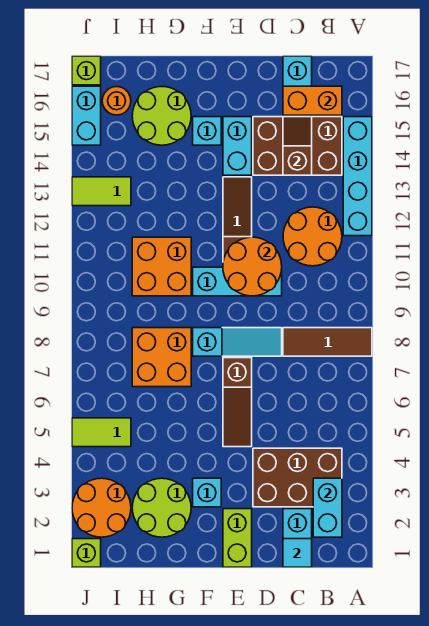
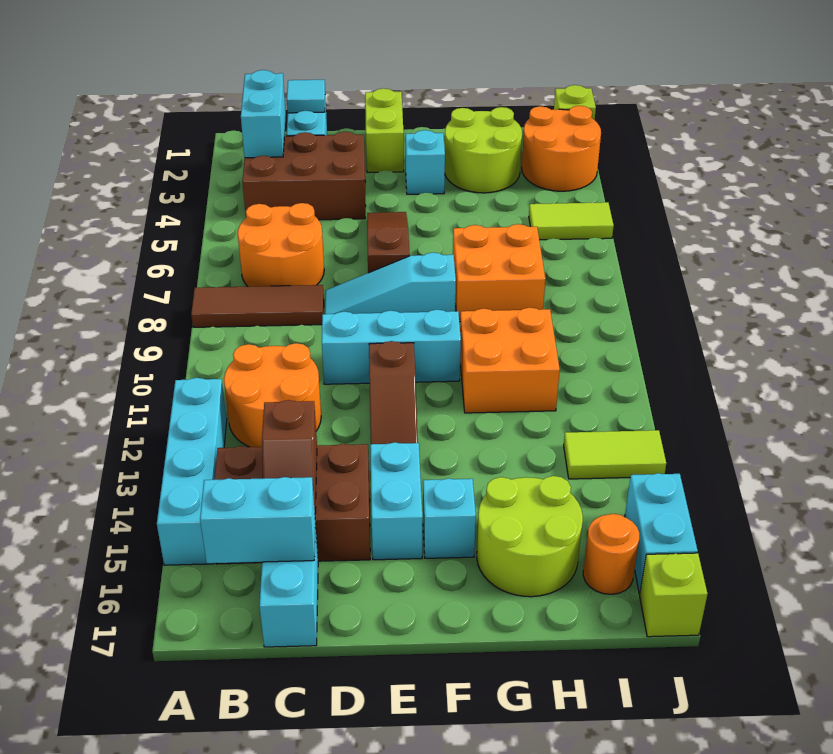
orange 1x2 brick [283,86,342,115] -> cyan 1x2 brick [200,477,315,563]
orange 2x2 round brick [223,237,282,296] -> orange 2x2 round brick moved to [238,203,324,287]

